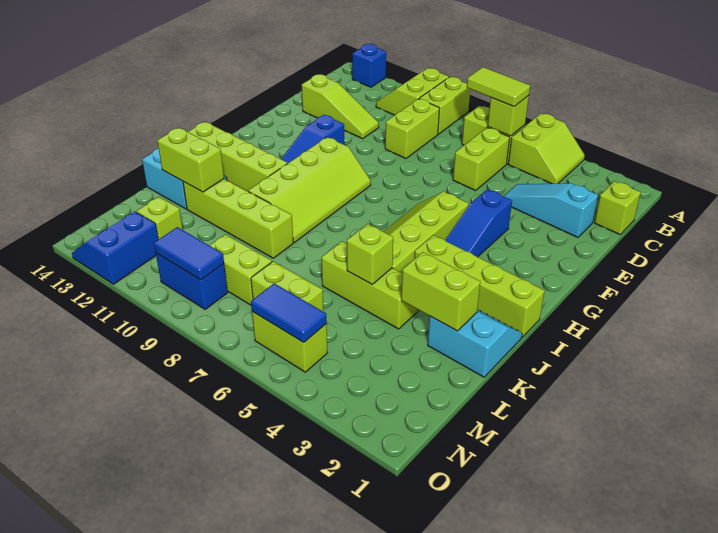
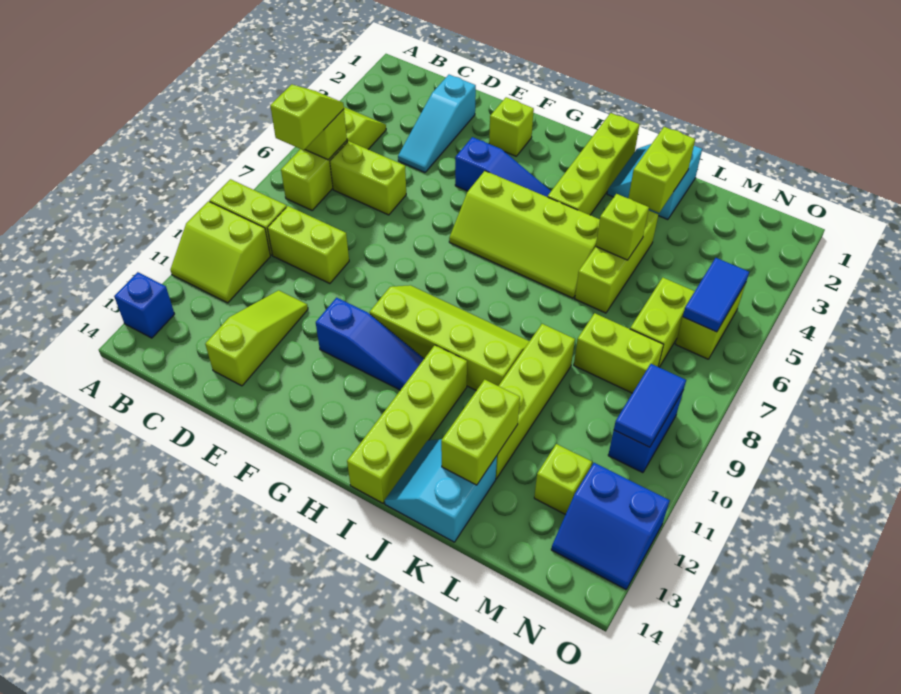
lime 1x2 tile [467,67,530,107] -> lime 1x2 slope [270,84,344,150]
lime 1x1 brick [595,181,641,234] -> lime 1x1 brick moved to [489,97,534,156]
lime 1x2 brick [209,234,272,305] -> lime 1x2 brick turned to [574,313,664,393]

